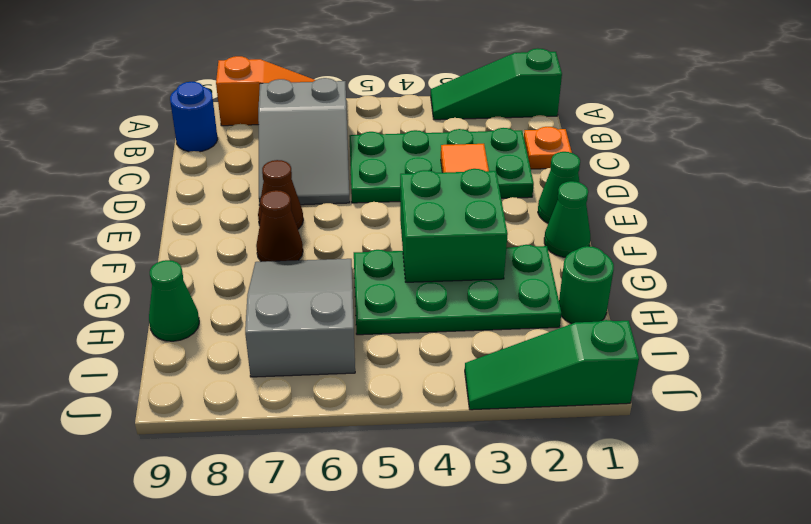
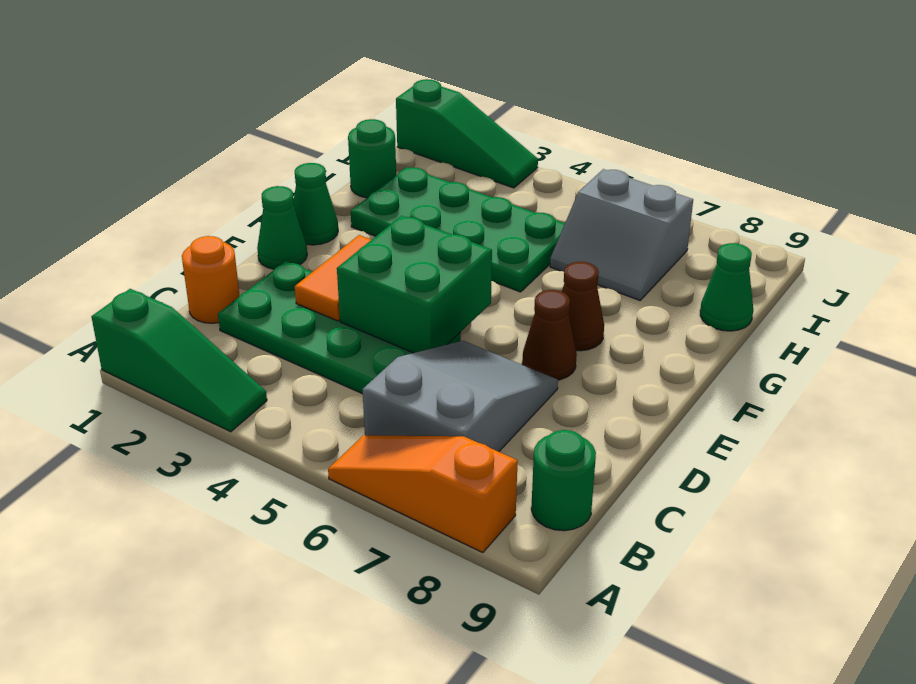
blue 1x1 round brick [170,82,218,152] -> green 1x1 round brick [531,430,596,531]
orange 1x1 plate [524,127,572,169] -> orange 1x1 round brick [182,236,240,323]
green 2x2 brick [400,169,508,282] -> green 2x2 brick moved to [337,216,492,353]
grey 2x3 slope [245,259,355,377] -> grey 2x2 slope [550,169,693,300]

